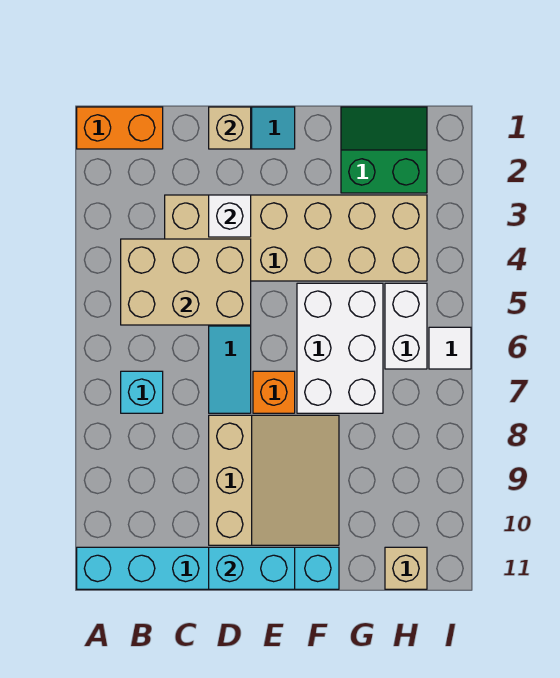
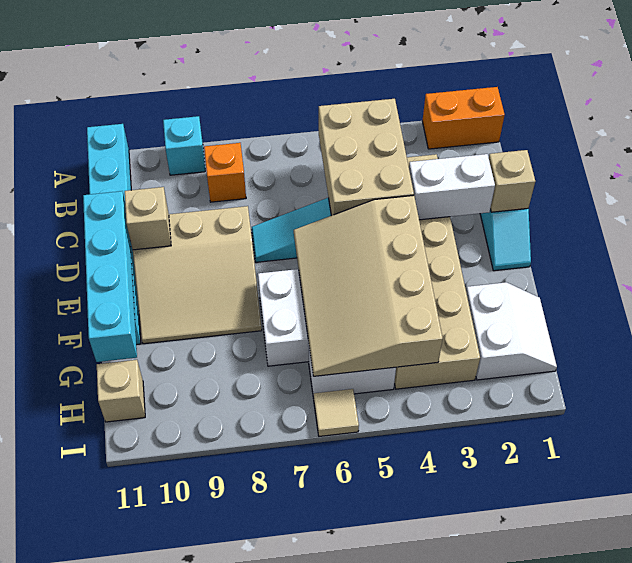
orange 1x2 brick [77,107,163,149] -> orange 1x2 brick turned to [422,87,505,149]
cyan 1x1 brick [121,371,163,413] -> cyan 1x1 brick moved to [163,116,205,175]
white 1x1 brick [209,195,251,237] -> white 1x2 brick [409,154,495,220]
none -> tan 1x1 brick [125,187,171,250]
cyan 1x2 brick [209,547,295,589] -> cyan 1x4 brick [83,191,137,362]
none -> tan 3x4 slope [294,195,443,376]
orange 1x1 brick [253,371,295,413] -> orange 1x1 brick moved to [204,143,246,202]
green 2x2 slope [341,107,427,193] -> white 2x2 slope [466,282,557,380]
white 1x1 tile [429,327,471,369] -> tan 1x1 tile [314,389,359,436]

